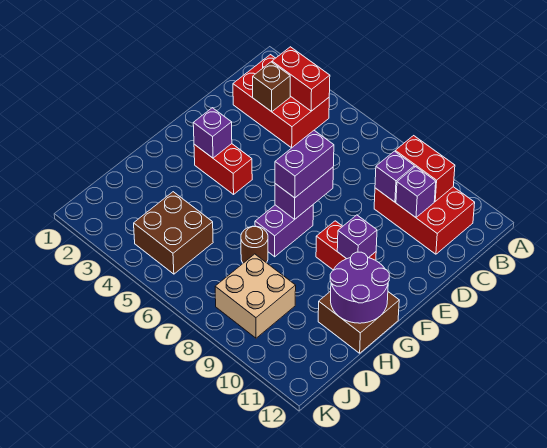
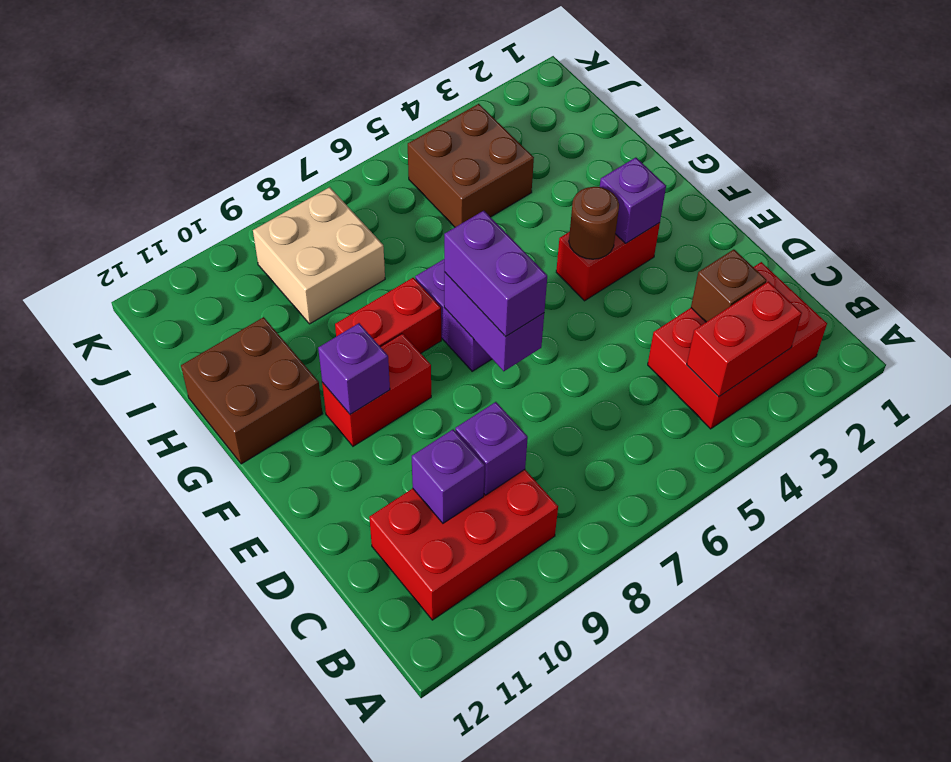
red 1x2 brick [395,136,455,201] -> red 1x2 brick moved to [335,278,441,353]
purple 2x2 round brick [330,252,389,323] -> none
brown 1x1 round brick [241,226,268,263] -> brown 1x1 round brick moved to [569,187,619,259]

